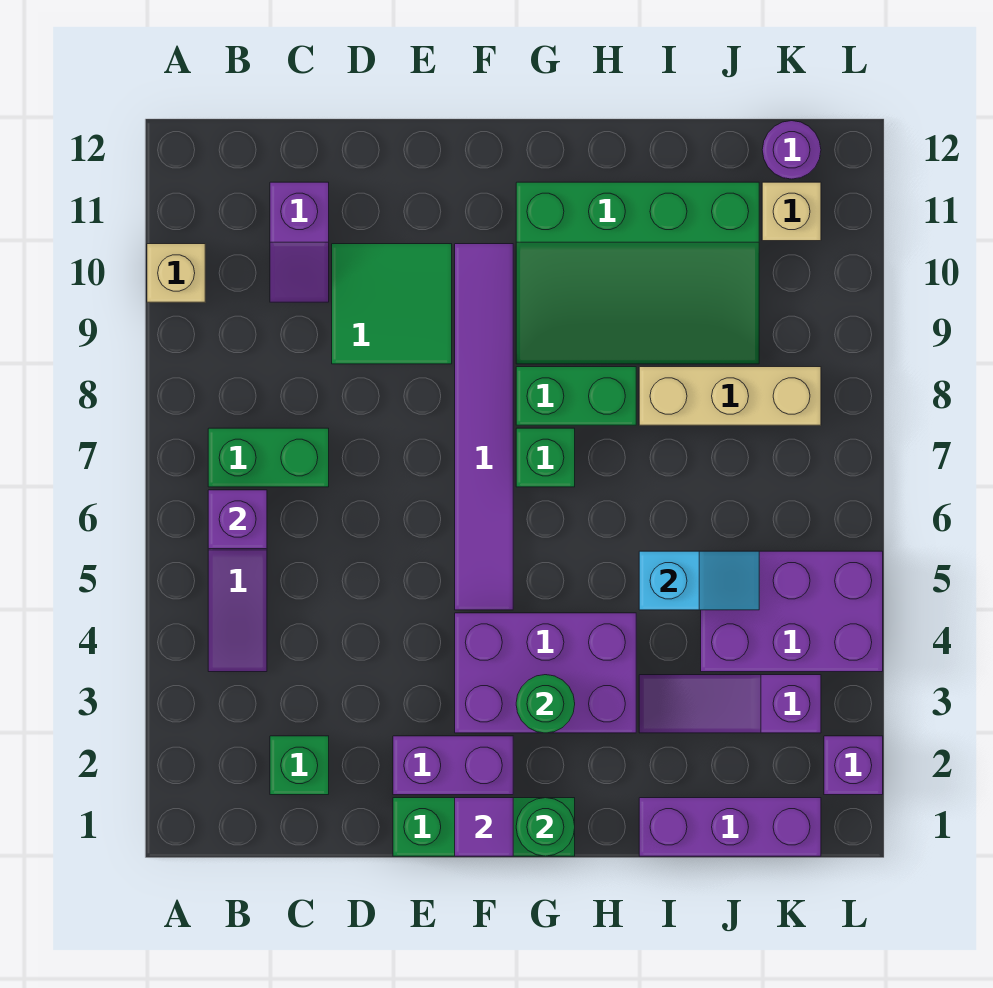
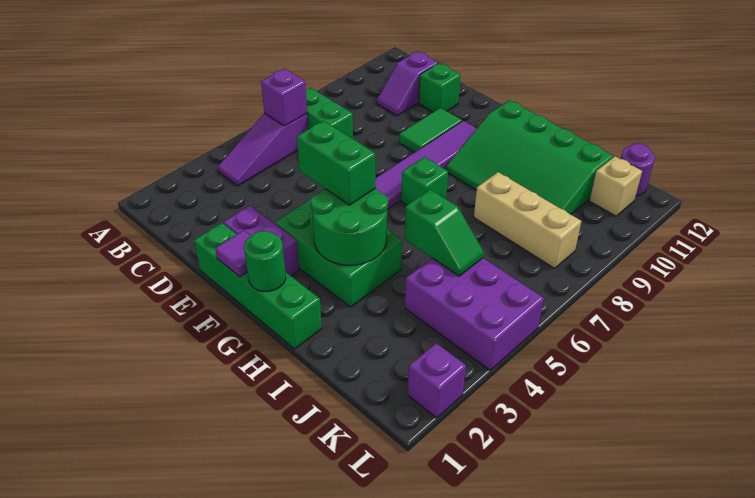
tan 1x1 brick [147,244,205,302] -> none
green 1x1 brick [270,736,329,795] -> green 1x1 brick moved to [419,63,461,112]
green 2x2 tile [332,244,452,364] -> green 1x2 tile [399,108,462,152]
green 1x3 brick [393,798,575,856] -> green 1x4 brick [194,223,322,349]
purple 2x3 brick [455,613,636,733] -> green 2x3 brick [275,199,402,307]
green 1x1 round brick [516,675,575,733] -> green 2x2 round brick [311,188,388,265]
green 1x2 brick [516,367,636,425] -> green 1x2 brick moved to [297,121,376,205]
purple 1x3 brick [639,798,821,856] -> none
purple 1x3 slope [639,675,821,733] -> none
cyan 1x2 slope [639,551,759,610] -> green 1x2 slope [405,189,484,276]

